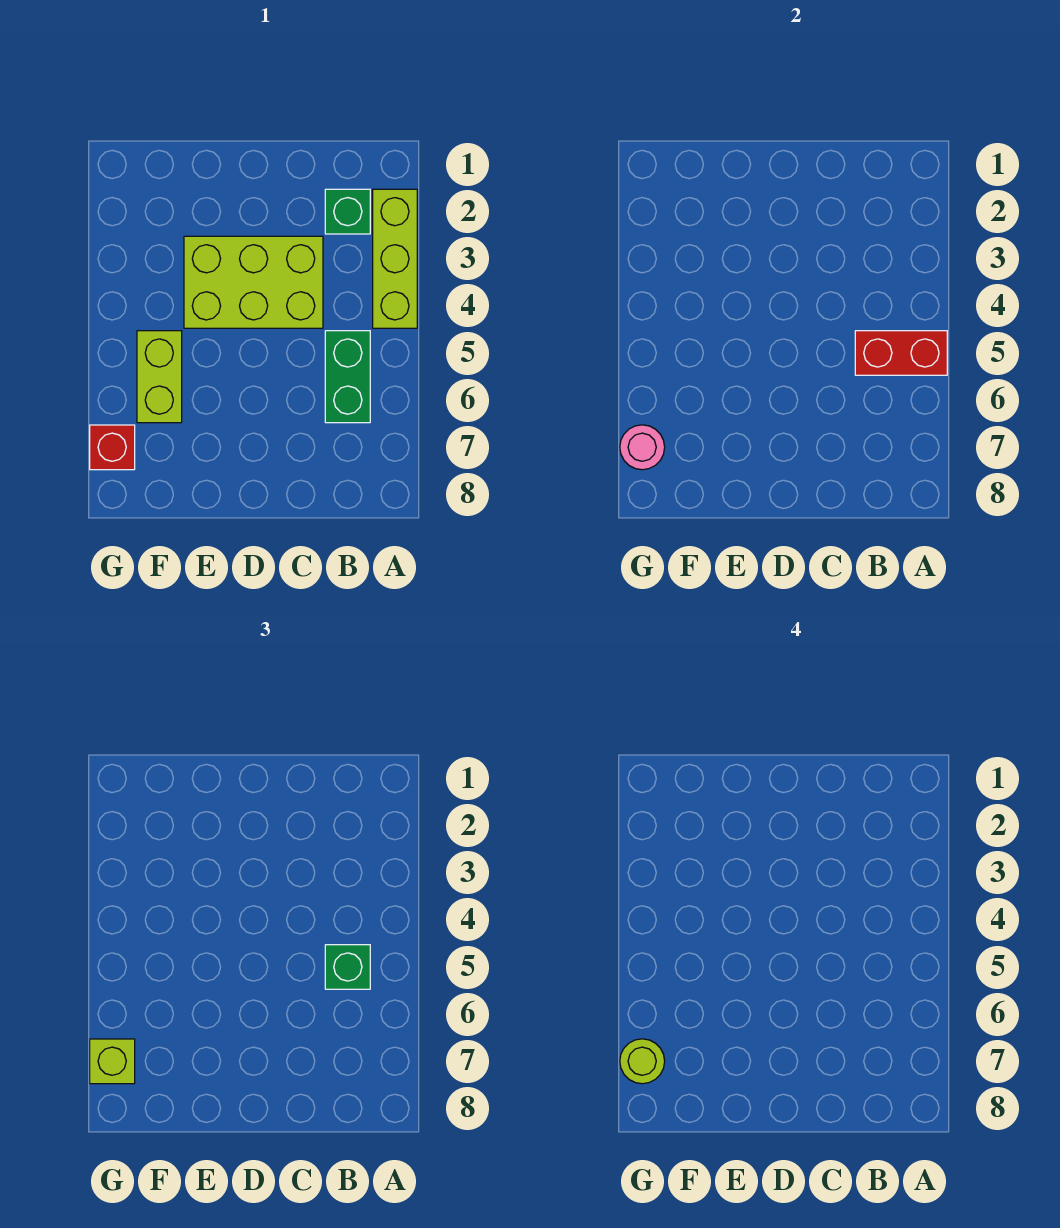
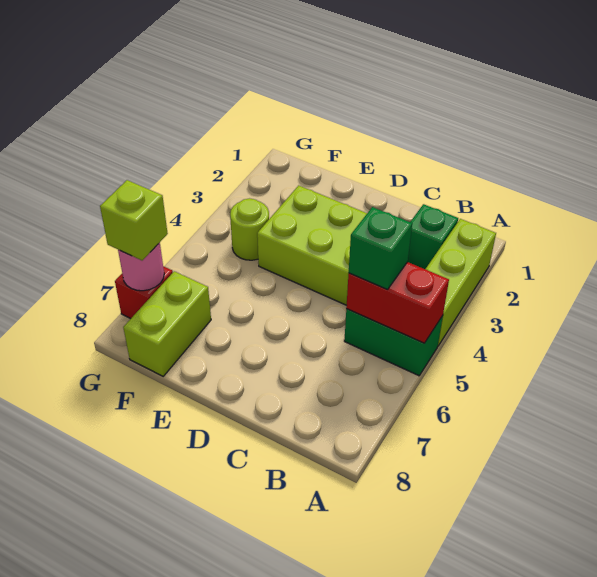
green 1x2 brick [325,331,370,423] -> green 1x2 brick turned to [344,309,443,376]
lime 1x2 brick [137,331,182,423] -> lime 1x2 brick moved to [123,271,211,376]
lime 1x1 round brick [620,1039,665,1084] -> lime 1x1 round brick moved to [230,198,269,260]

